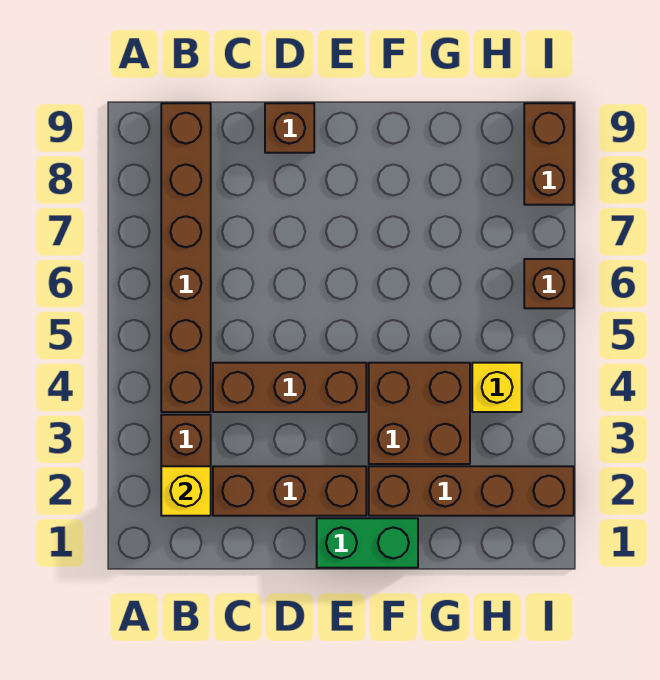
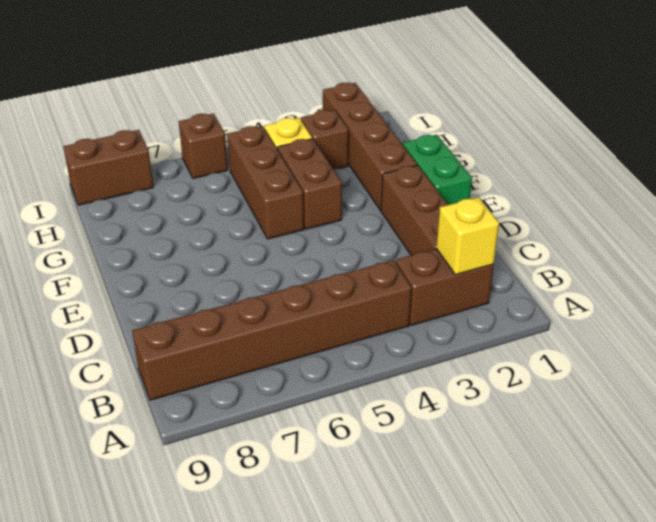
brown 1x3 brick [213,363,366,412] -> brown 1x3 brick moved to [227,126,304,239]
brown 1x1 brick [265,103,314,153] -> brown 1x1 brick moved to [301,110,349,169]
brown 2x2 brick [369,363,470,464] -> brown 1x2 brick [278,139,342,229]

